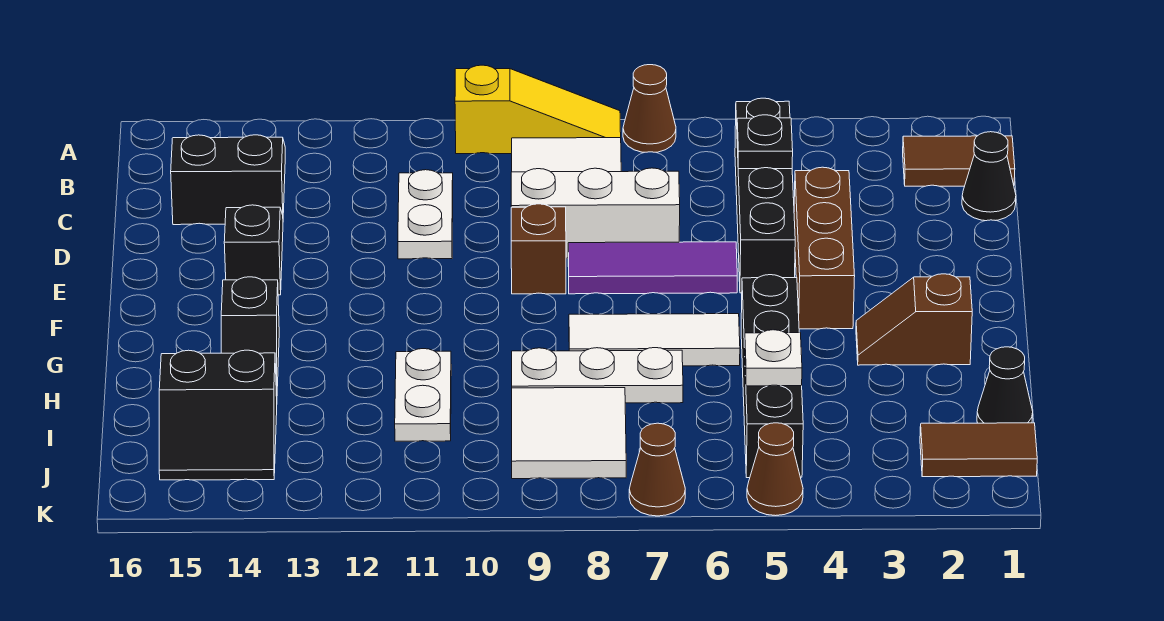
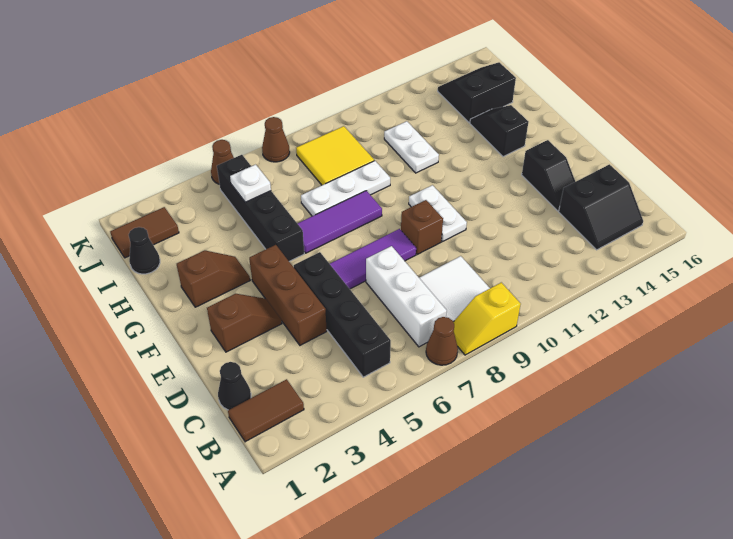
yellow 1x3 slope [455,65,621,154] -> yellow 1x2 slope [453,282,521,355]
black 1x1 plate [737,115,793,169] -> none
white 1x2 plate [398,170,453,259] -> white 1x2 plate moved to [409,185,467,242]
white 1x3 brick [511,168,680,258] -> white 1x3 brick turned to [366,246,447,347]
none -> brown 1x2 slope [207,294,282,352]
white 1x3 tile [569,314,740,366] -> purple 1x3 tile [297,191,382,253]
white 2x2 tile [512,388,626,479] -> yellow 2x2 tile [296,126,374,185]

